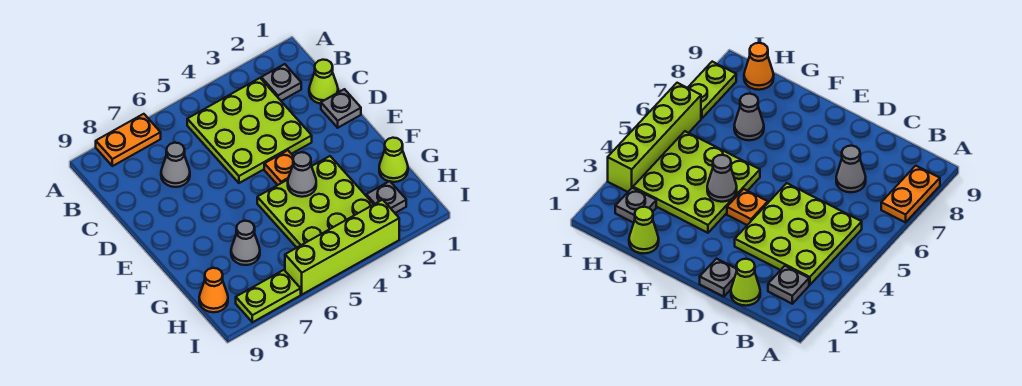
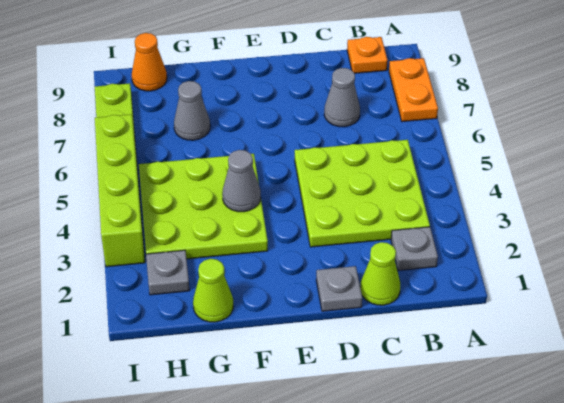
orange 1x1 plate [264,150,294,185] -> orange 1x1 plate moved to [347,37,388,73]

